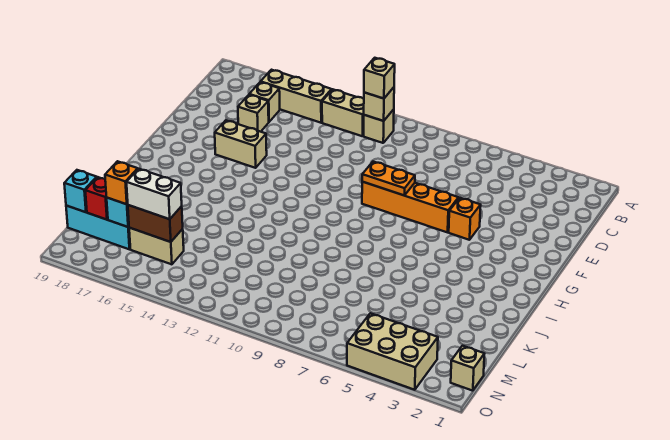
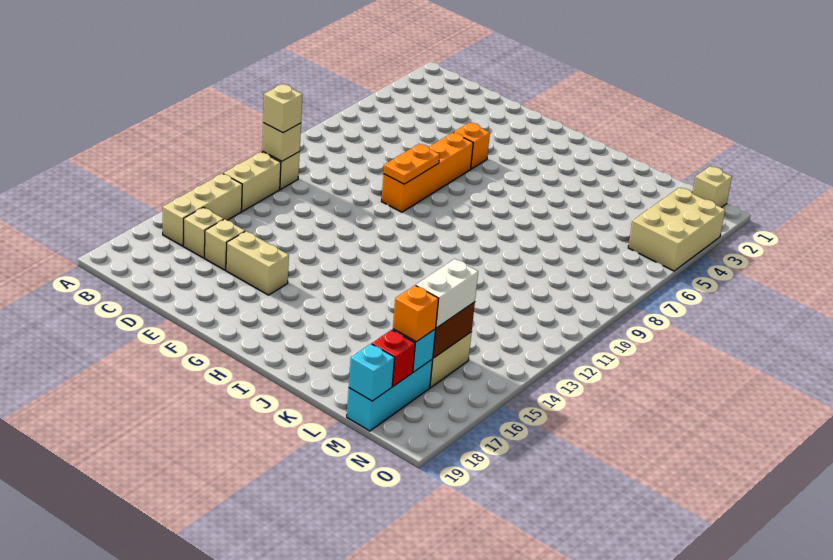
tan 1x2 brick [215,120,267,168] -> tan 1x2 brick turned to [226,231,289,295]

